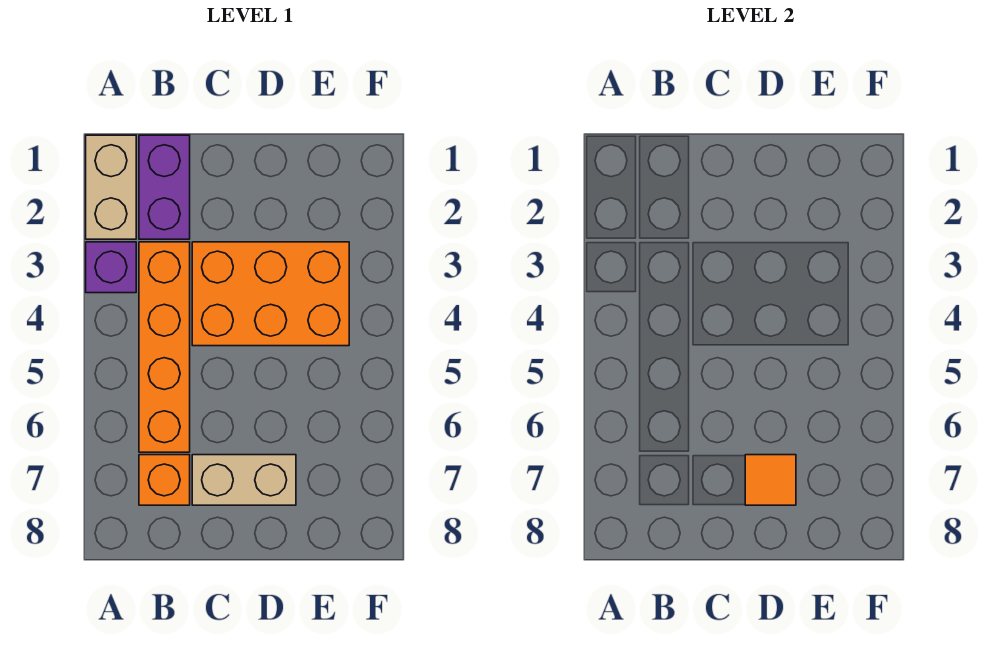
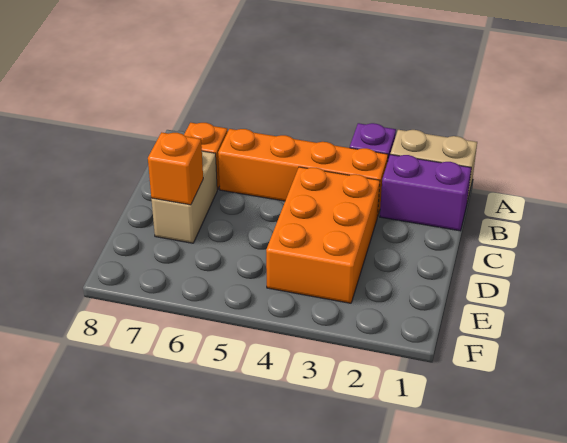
orange 1x1 tile [745,455,796,505] -> orange 1x1 brick [148,132,203,205]

